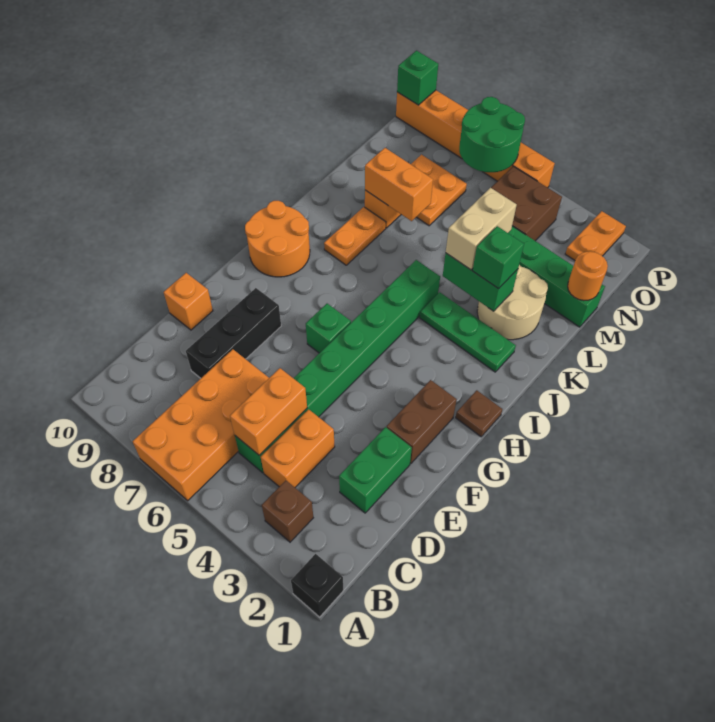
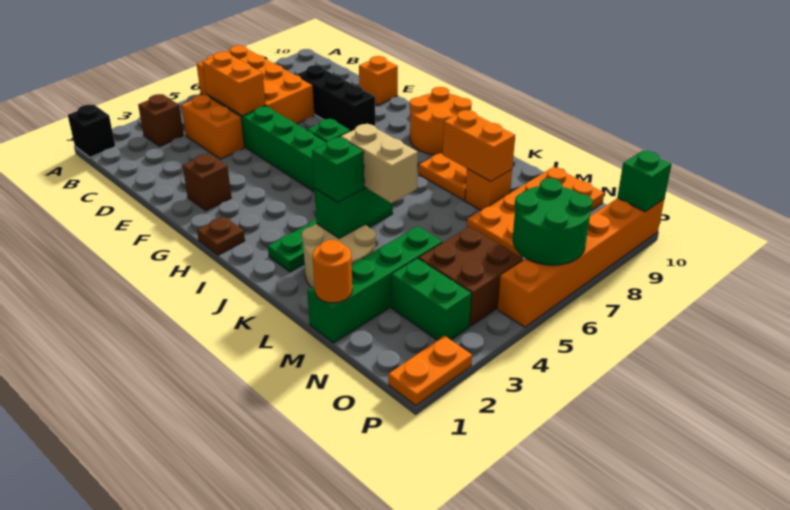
green 1x2 brick [339,427,412,513] -> green 1x2 brick moved to [391,258,472,340]
brown 1x2 brick [387,380,457,464] -> brown 1x1 brick [183,153,231,211]
orange 1x2 brick [365,148,433,221] -> orange 1x2 brick turned to [443,110,515,181]
orange 2x2 plate [411,155,467,226] -> orange 2x4 plate [467,167,604,257]
orange 1x2 plate [565,211,626,260] -> orange 1x2 plate turned to [388,336,472,406]

